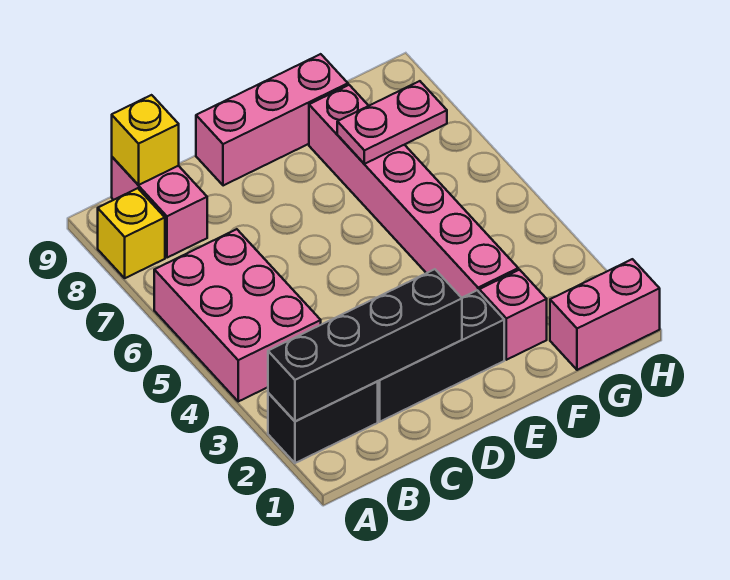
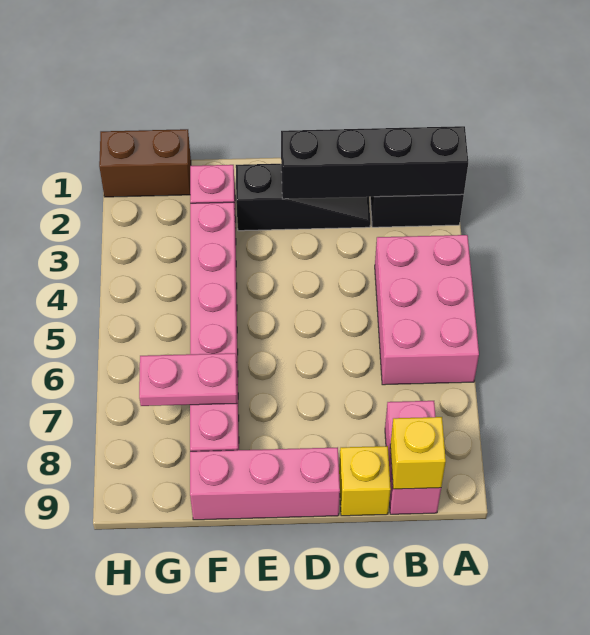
yellow 1x1 brick [98,188,165,278] -> yellow 1x1 brick moved to [339,446,391,516]
black 1x3 brick [377,290,504,422] -> black 1x3 slope [236,164,370,231]
pink 1x2 brick [550,259,660,370] -> brown 1x2 brick [99,129,191,197]

